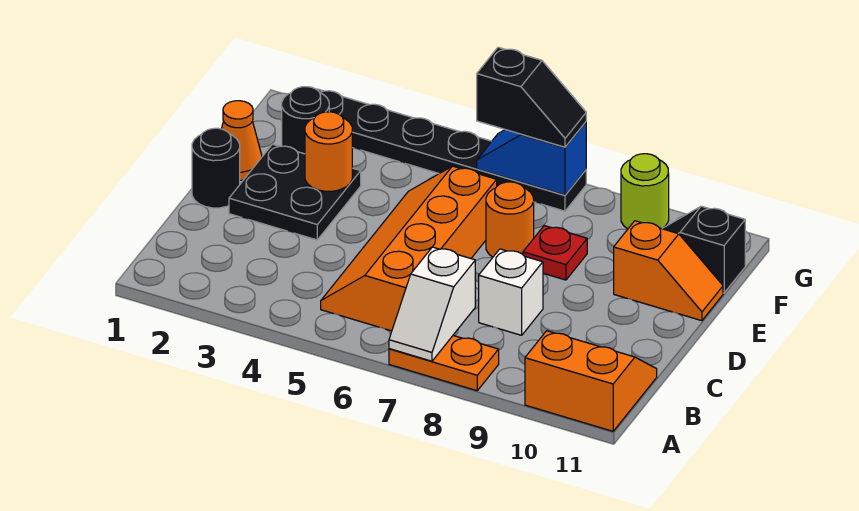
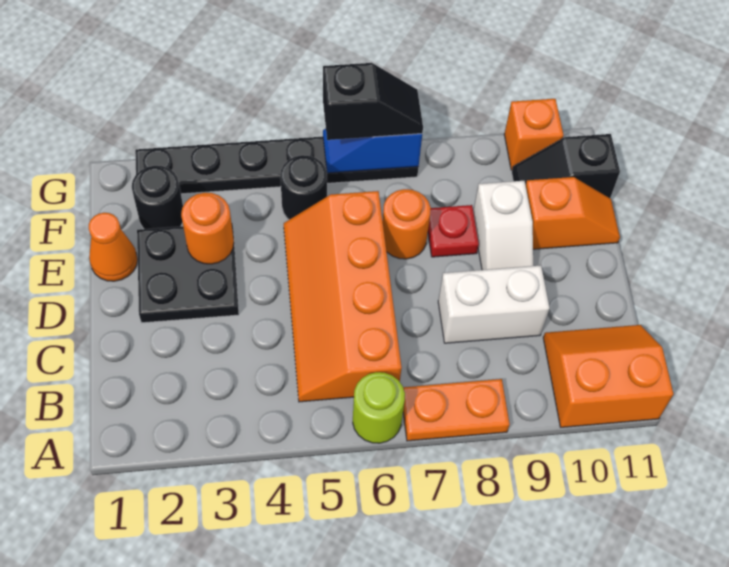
white 1x2 slope [389,247,475,361] -> white 1x2 slope moved to [473,181,533,270]
white 1x1 brick [479,249,543,335] -> white 1x2 brick [438,265,550,343]
black 1x1 round brick [192,128,240,208] -> black 1x1 round brick moved to [280,155,327,220]
lime 1x1 round brick [621,154,669,229] -> lime 1x1 round brick moved to [353,372,405,443]
none -> orange 1x1 brick [504,99,563,170]

